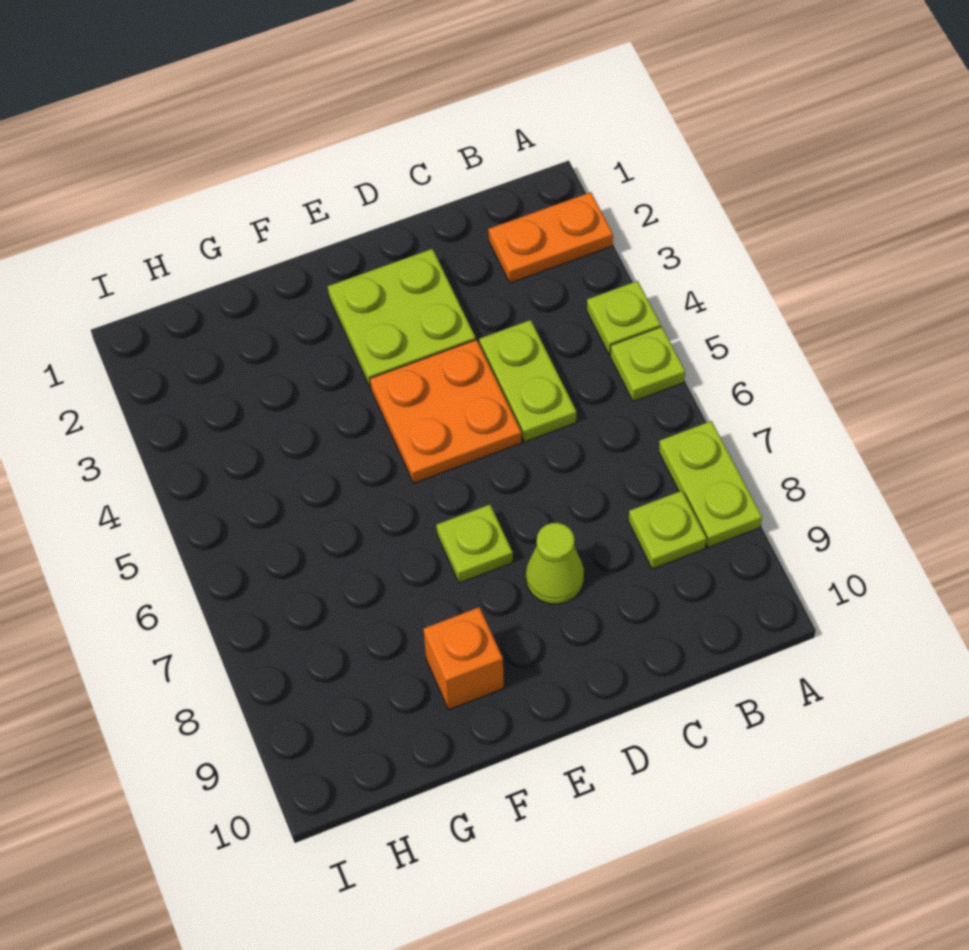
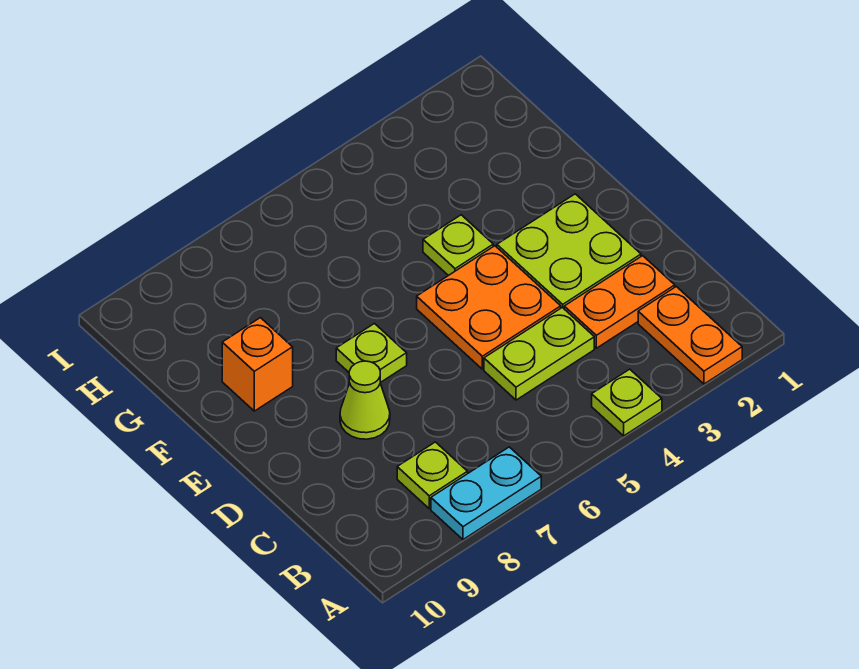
lime 1x1 plate [610,327,685,401] -> lime 1x1 plate moved to [423,215,493,276]
lime 1x2 plate [659,421,762,548] -> cyan 1x2 plate [431,447,541,540]
none -> orange 1x2 plate [564,256,675,348]

